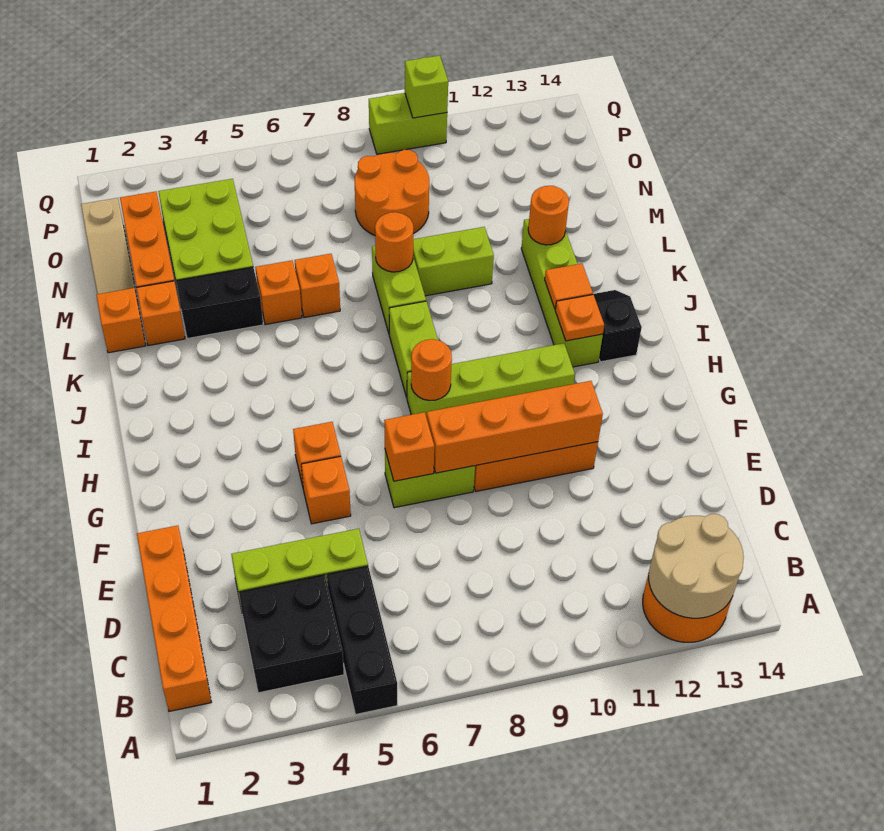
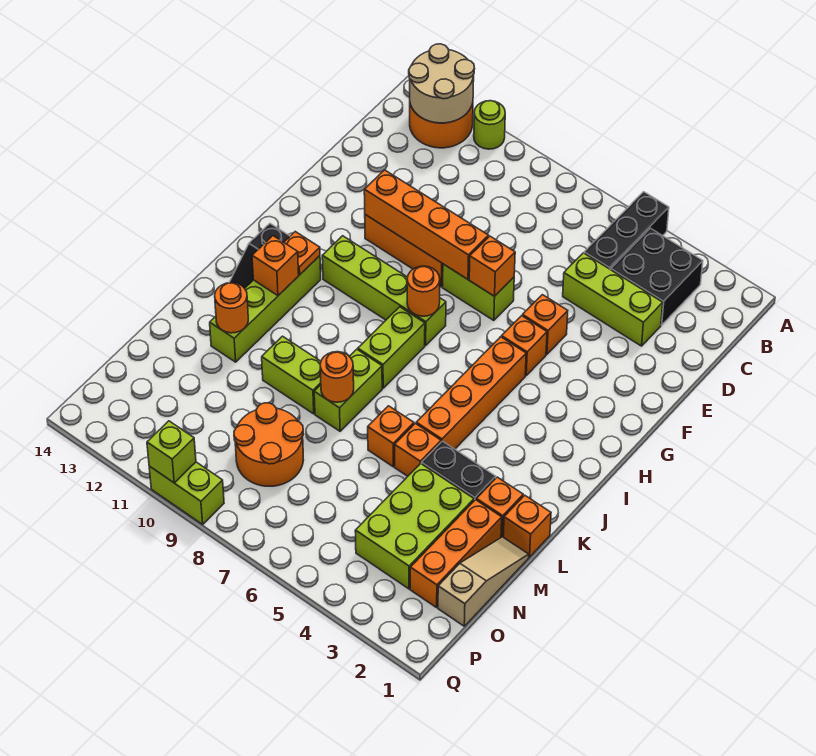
none -> lime 1x1 round brick [474,101,505,149]
orange 1x4 brick [137,526,211,711] -> orange 1x4 brick moved to [416,337,526,449]
orange 1x1 tile [545,264,593,309] -> orange 1x1 brick [252,236,299,296]

